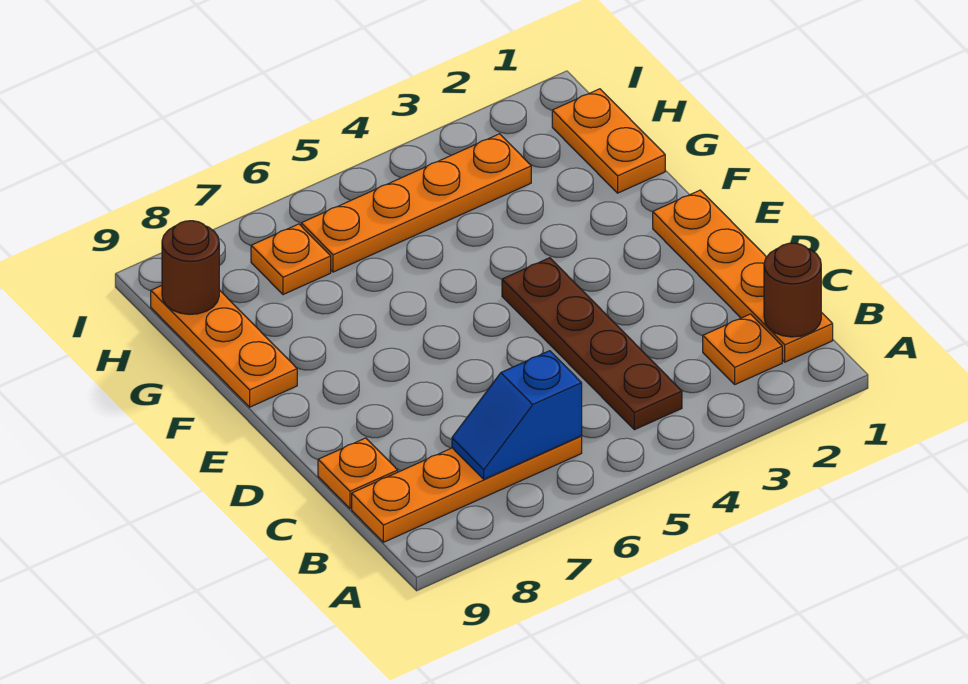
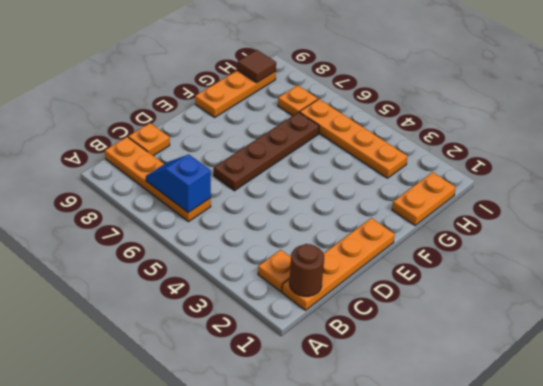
brown 1x4 plate [502,258,682,430] -> brown 1x4 plate moved to [214,112,319,191]
brown 1x1 round brick [162,221,219,314] -> brown 1x1 tile [237,50,276,82]

